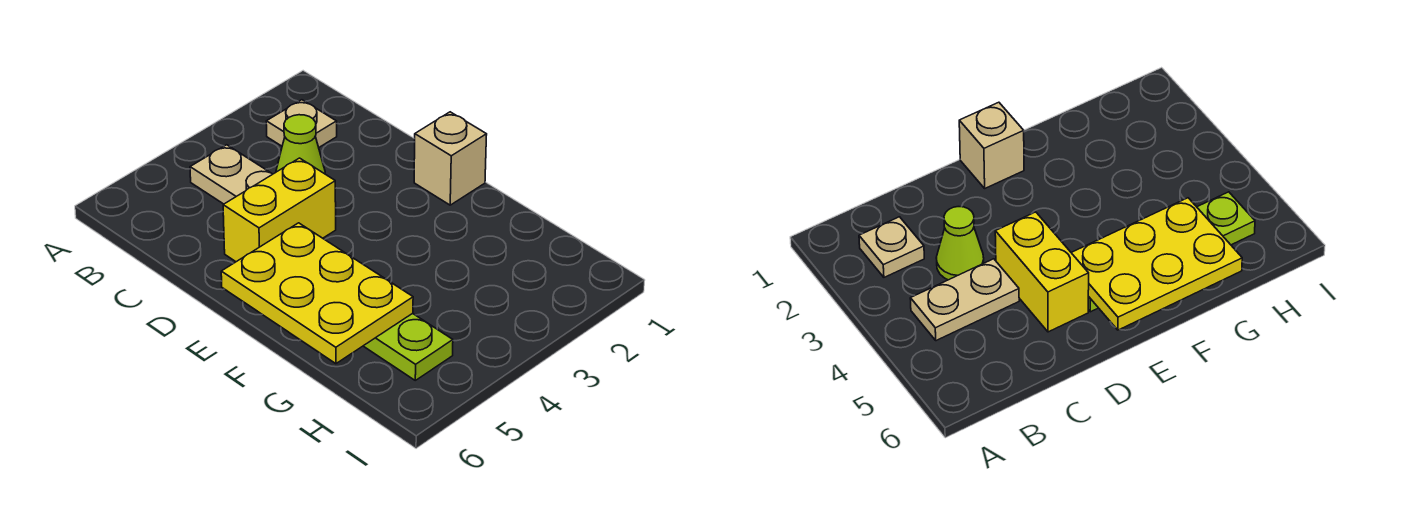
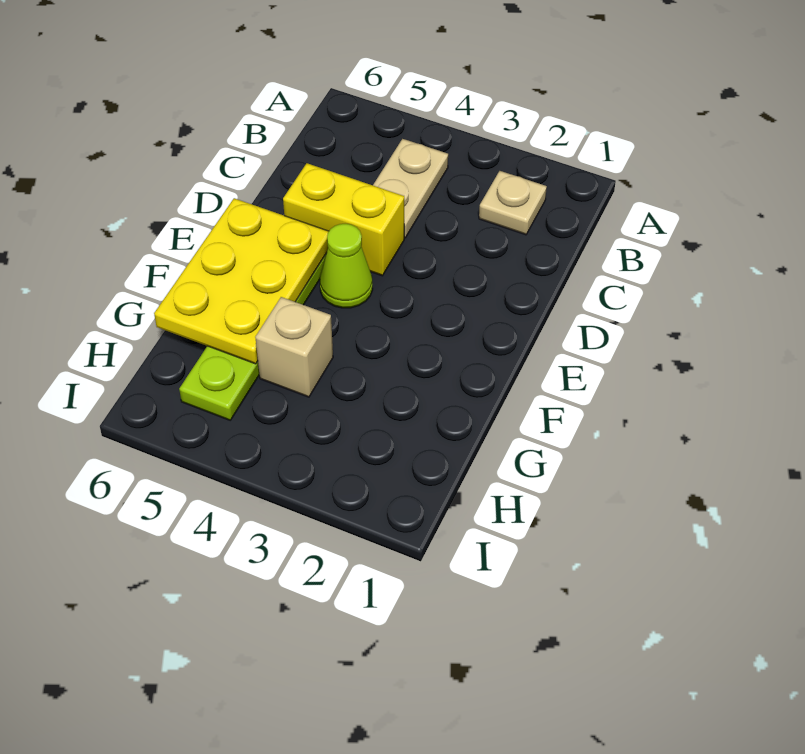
lime 1x1 cone [276,115,325,174] -> lime 1x1 cone moved to [320,224,373,308]
tan 1x1 brick [414,112,487,205] -> tan 1x1 brick moved to [255,297,333,397]

